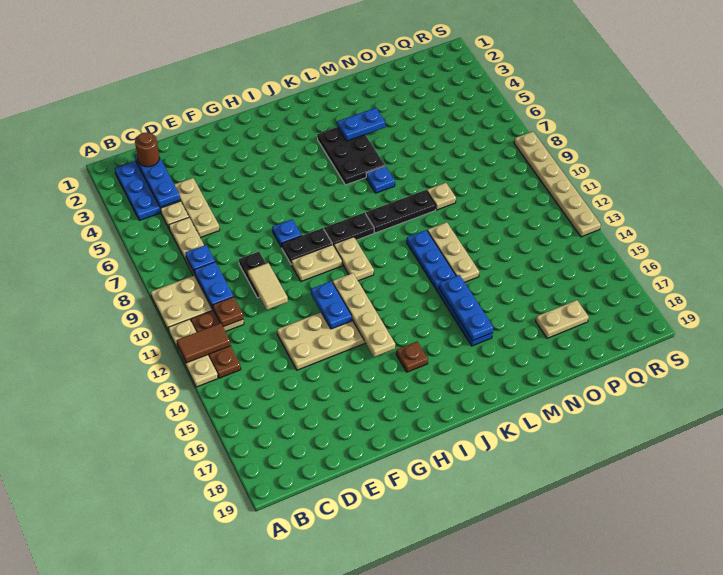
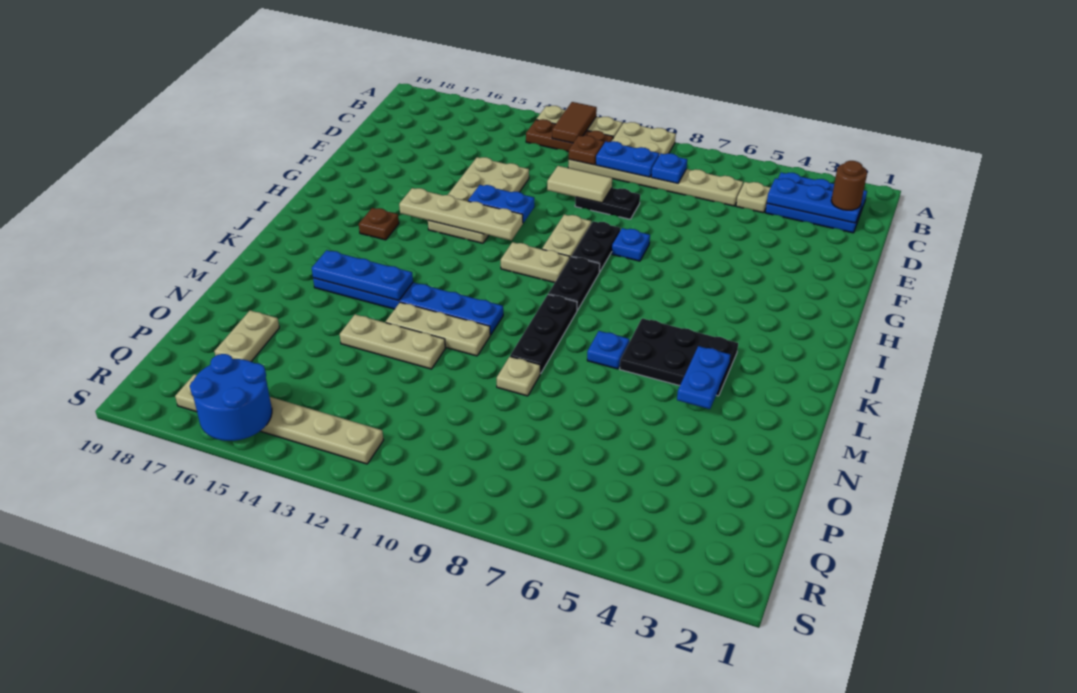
tan 1x3 plate [174,178,220,238] -> tan 1x3 plate moved to [340,314,445,369]
none -> blue 2x2 round brick [190,354,272,441]
tan 1x6 plate [514,131,601,237] -> tan 1x6 plate moved to [175,374,383,464]

